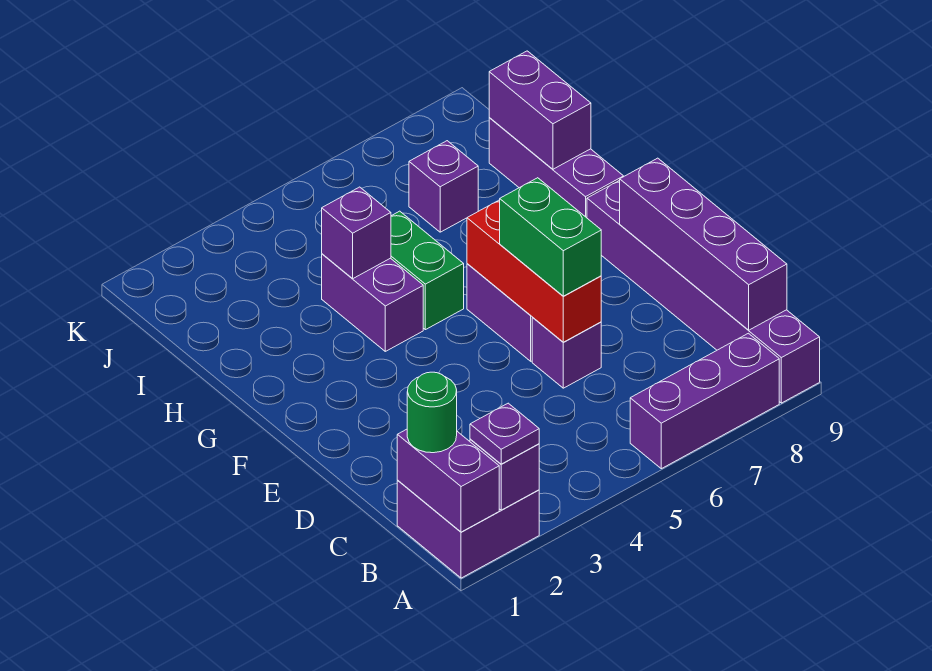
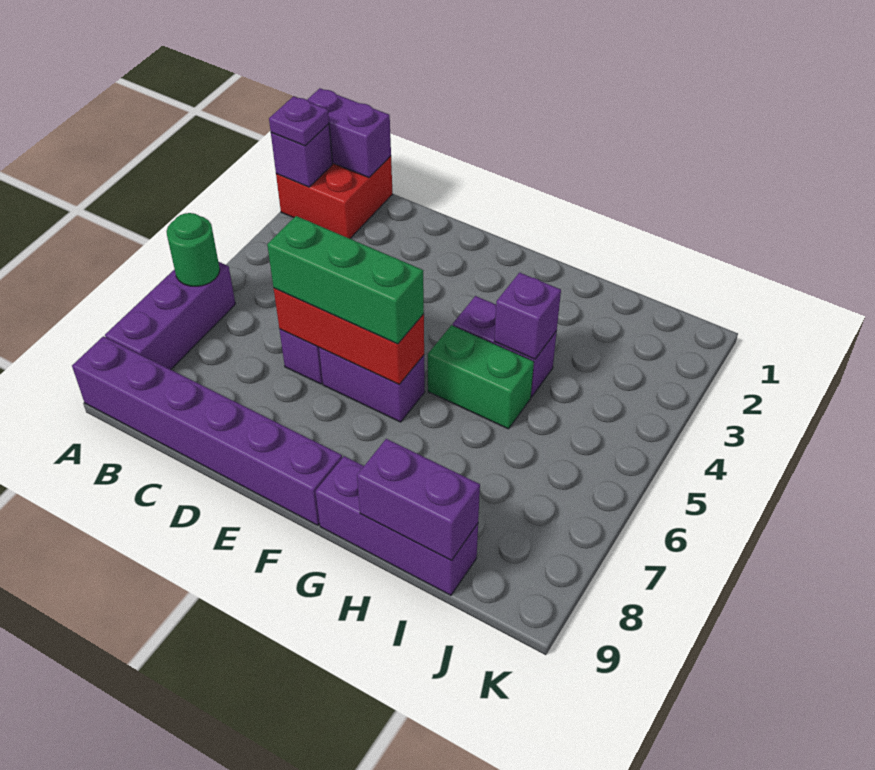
purple 2x2 brick [397,481,539,578] -> red 2x2 brick [276,156,393,239]
green 1x1 round brick [407,372,457,453] -> green 1x1 round brick moved to [166,213,220,286]
purple 1x4 brick [620,158,787,330] -> none
green 1x2 brick [500,178,601,296] -> green 1x3 brick [267,216,424,344]
purple 1x1 brick [409,141,478,232] -> none

